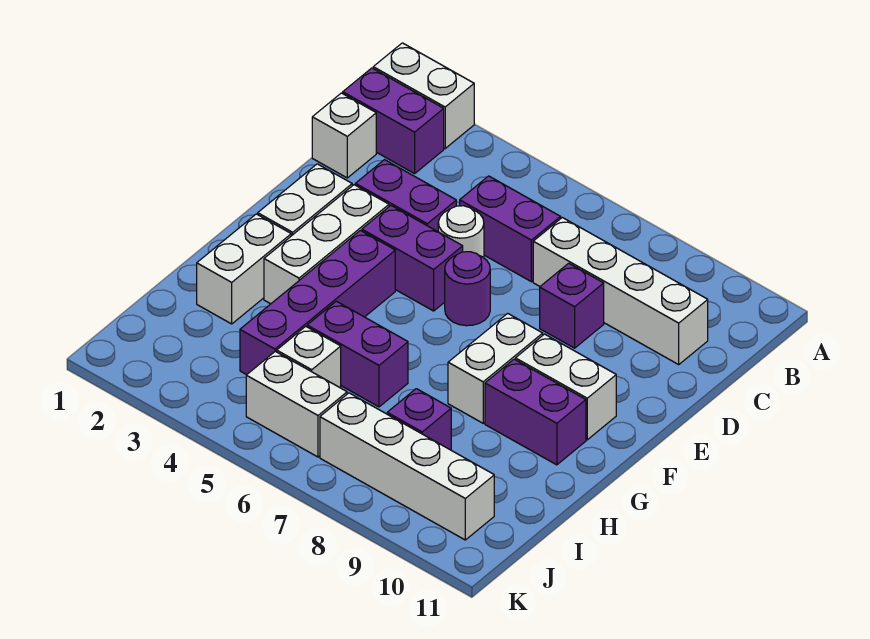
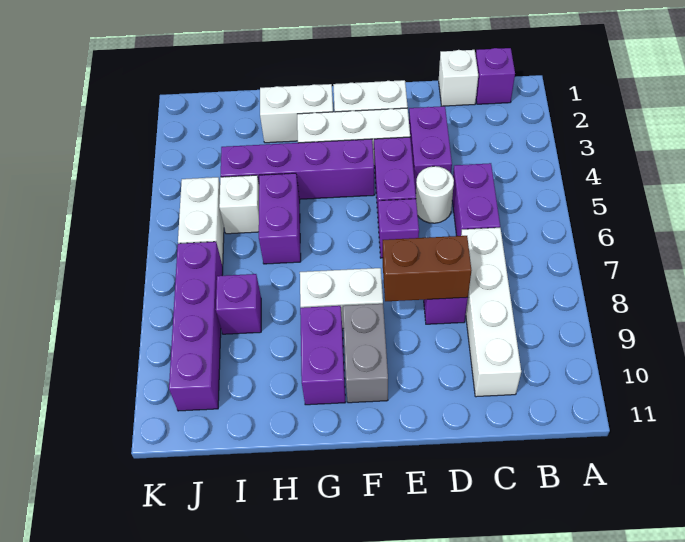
white 1x2 brick [373,43,474,148] -> none
purple 1x2 brick [343,68,444,174] -> purple 1x1 brick [476,48,515,104]
none -> brown 1x2 brick [383,236,471,301]
purple 1x1 round brick [445,252,490,326] -> purple 1x1 brick [378,199,419,258]
white 1x2 brick [515,334,616,440] -> grey 1x2 brick [343,304,388,403]
white 1x4 brick [320,393,494,540] -> purple 1x4 brick [169,242,223,411]

